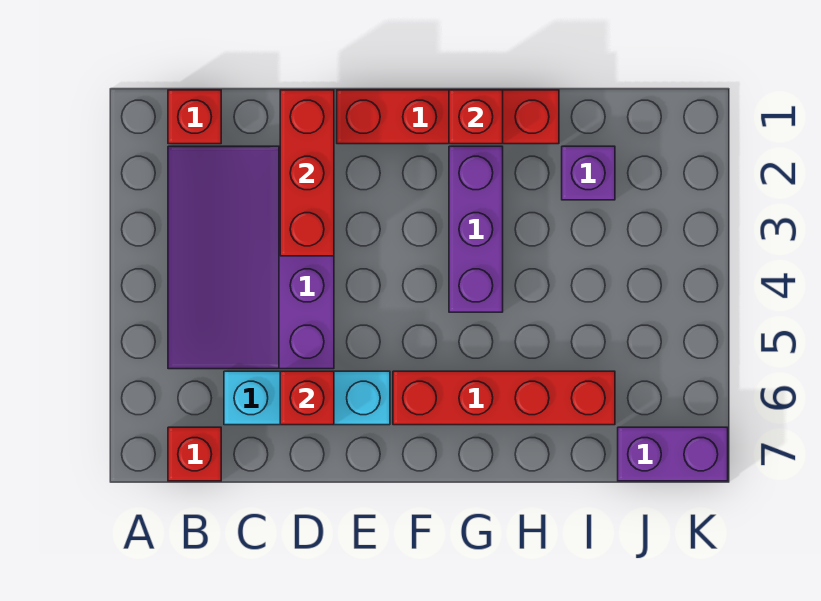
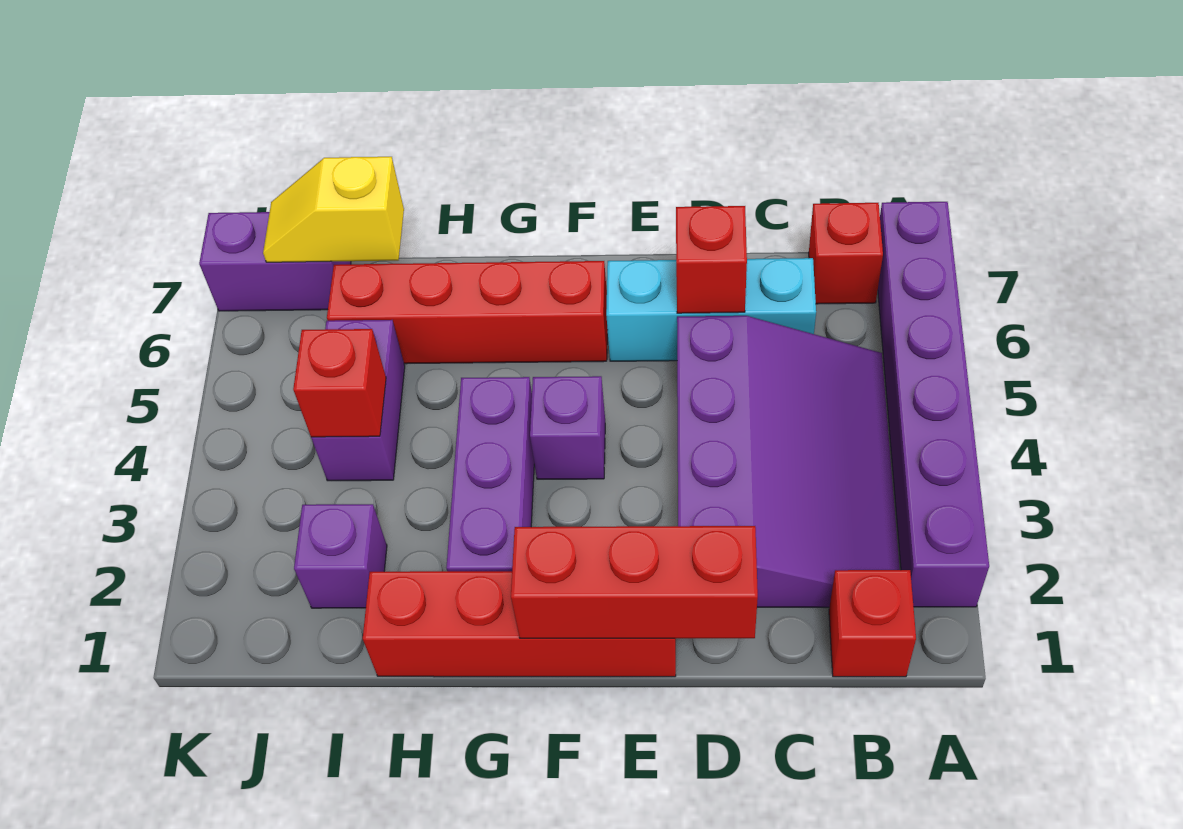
none -> purple 1x6 brick [878,202,989,607]
red 1x3 brick [280,90,334,256] -> red 1x3 brick turned to [511,526,758,639]
none -> purple 1x1 brick [530,376,605,479]
red 1x1 brick [449,90,503,144] -> red 1x1 brick moved to [293,329,386,437]
none -> purple 1x2 brick [311,320,405,481]
none -> yellow 1x2 slope [263,157,404,262]

